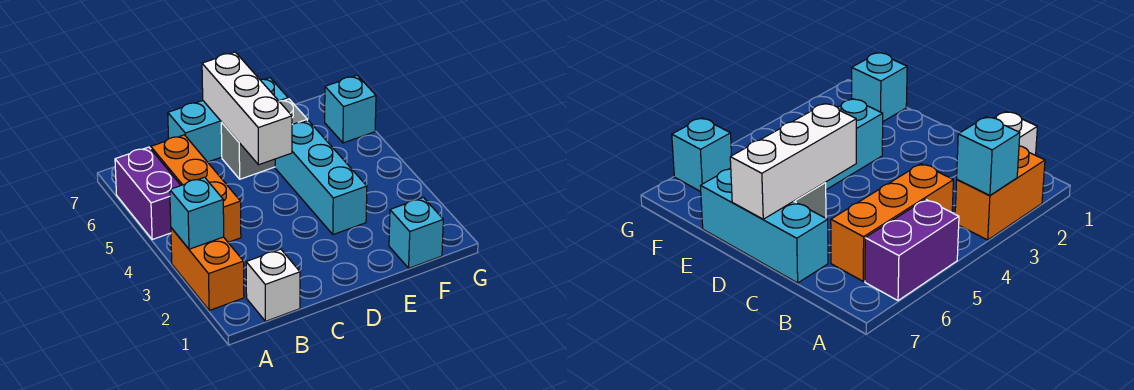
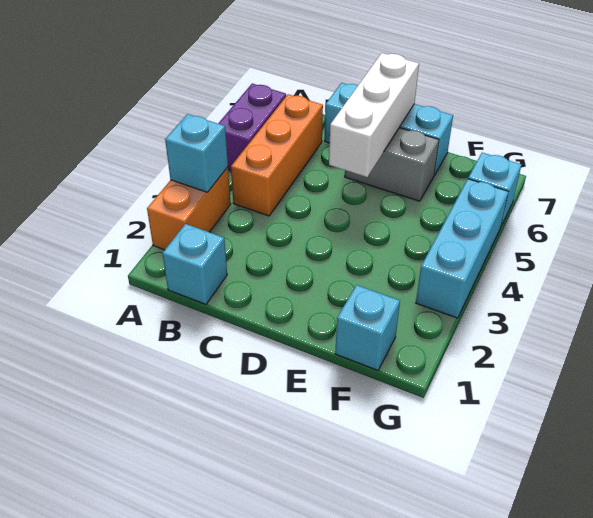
white 1x1 brick [246,249,300,321] -> cyan 1x1 brick [162,224,227,304]
cyan 1x3 brick [275,121,367,235] -> cyan 1x3 brick moved to [416,179,508,318]

